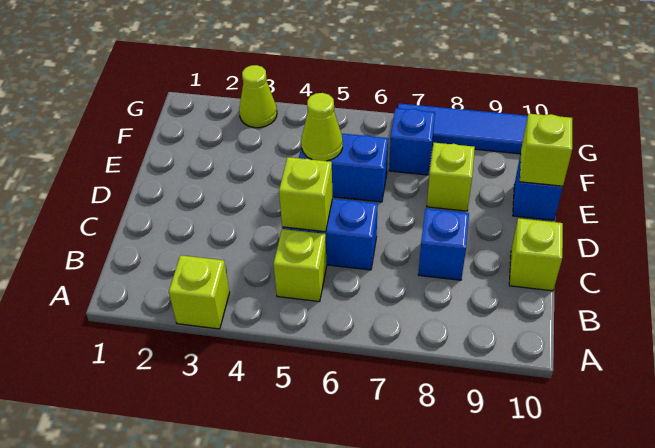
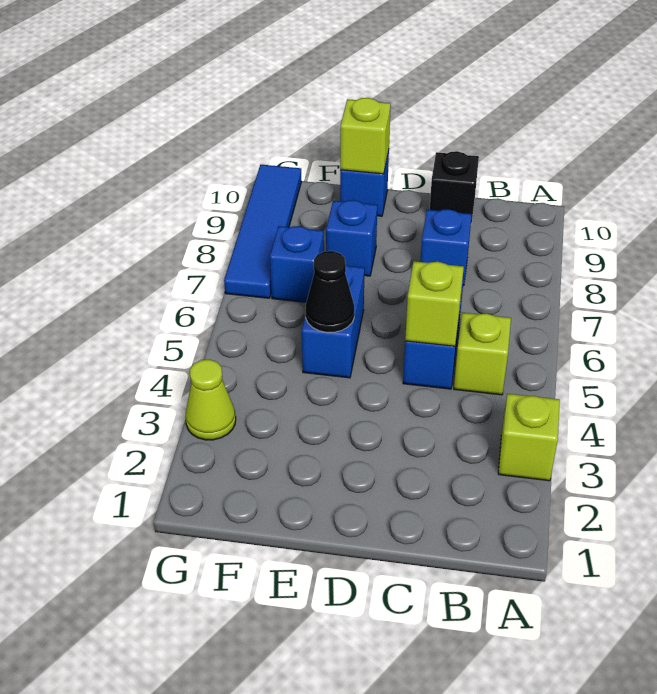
lime 1x1 brick [509,218,563,291] -> black 1x1 brick [430,151,479,225]
lime 1x1 cone [301,93,343,161] -> black 1x1 cone [305,251,354,332]
lime 1x1 brick [427,143,475,211] -> blue 1x1 brick [326,200,377,276]

